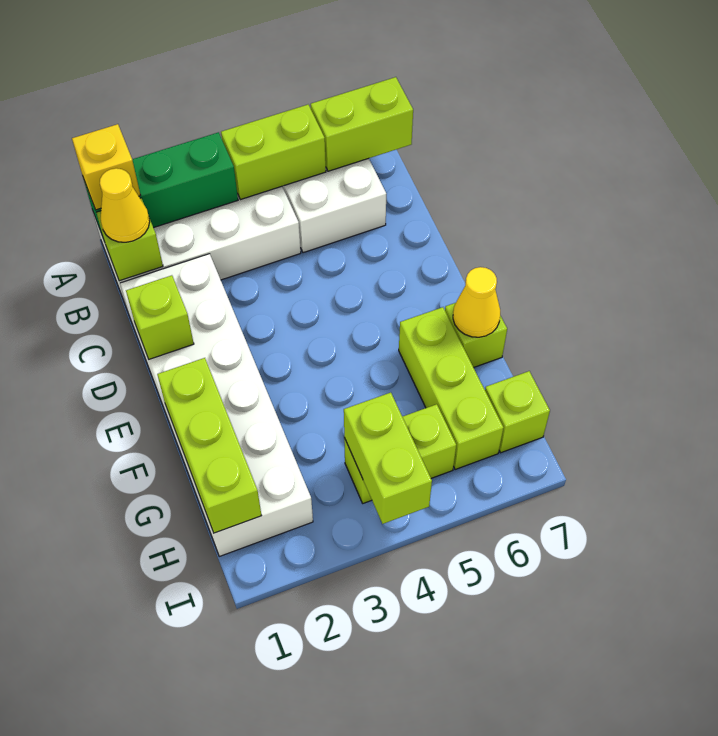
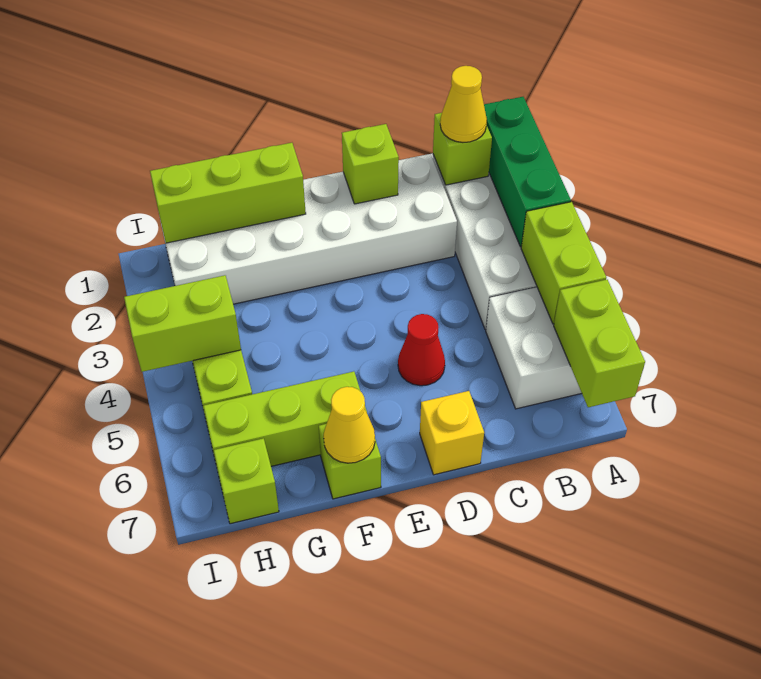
yellow 1x1 brick [72,124,141,210] -> yellow 1x1 brick moved to [420,391,484,475]
none -> red 1x1 cone [398,314,445,386]

